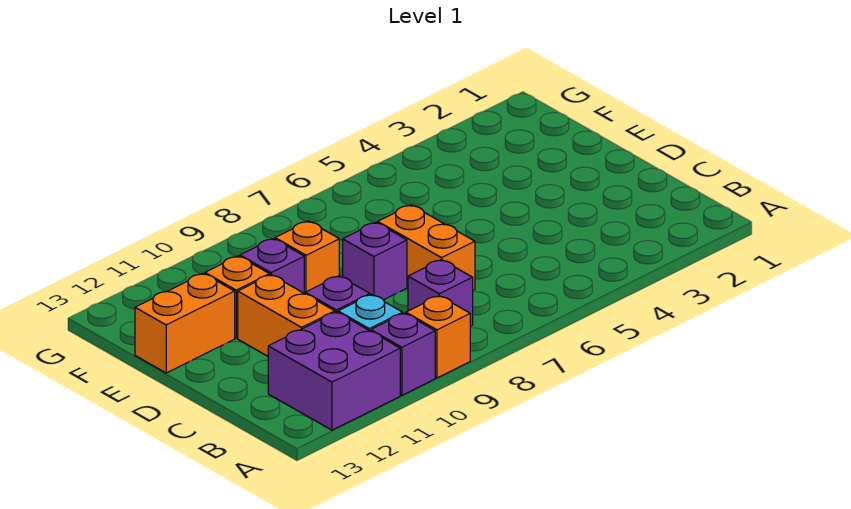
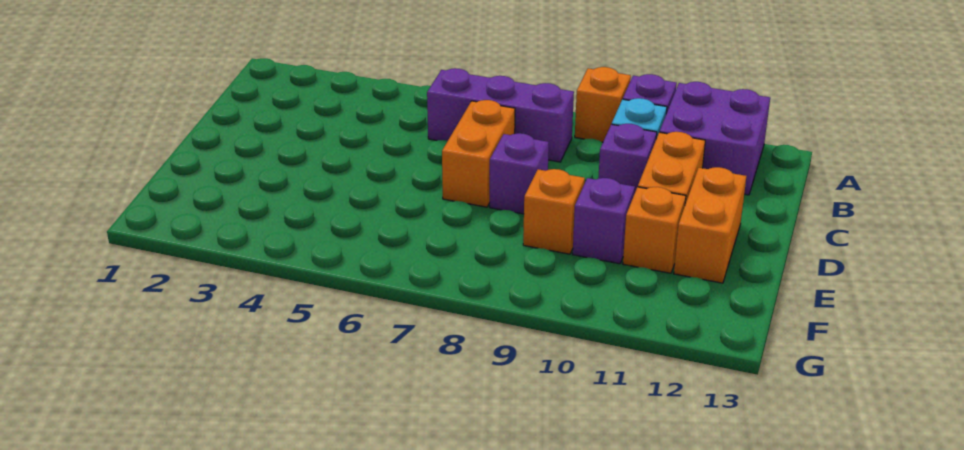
purple 1x1 brick [408,260,473,326] -> purple 1x3 brick [427,68,574,162]
orange 1x2 brick [135,273,235,373] -> orange 1x2 brick turned to [674,167,746,283]

